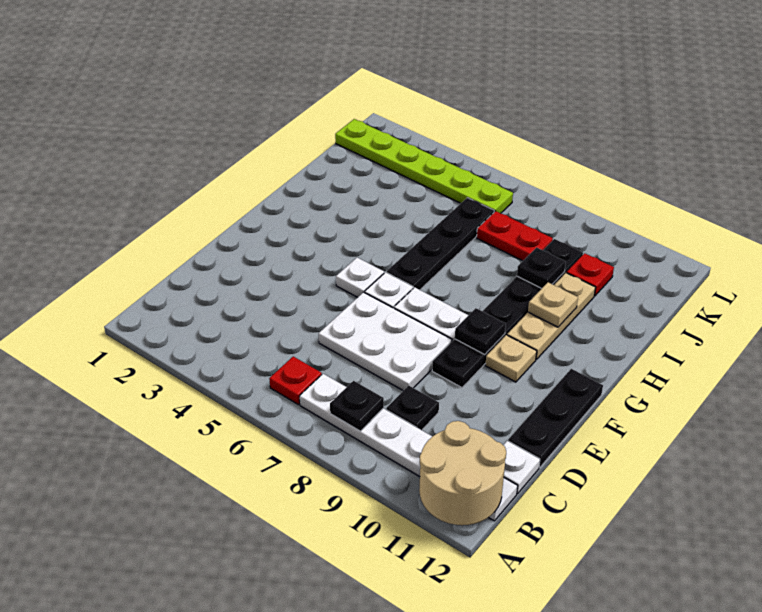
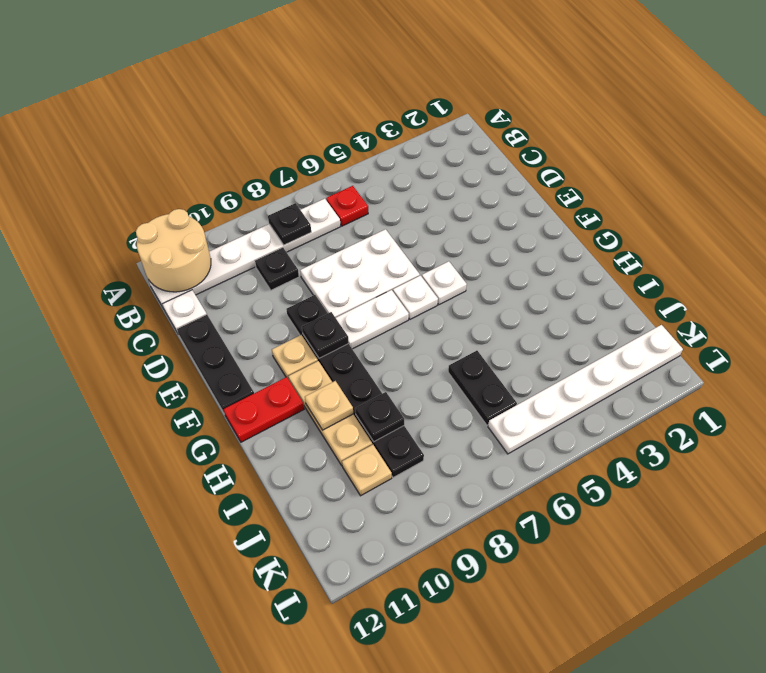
black 1x4 plate [387,198,494,290] -> black 1x2 plate [448,351,517,425]
red 1x2 plate [477,211,553,261] -> red 1x2 plate moved to [223,377,304,442]
red 1x1 plate [567,253,614,296] -> tan 1x1 plate [342,445,392,496]
lime 1x6 plate [335,119,513,213] -> white 1x6 plate [488,325,683,454]

